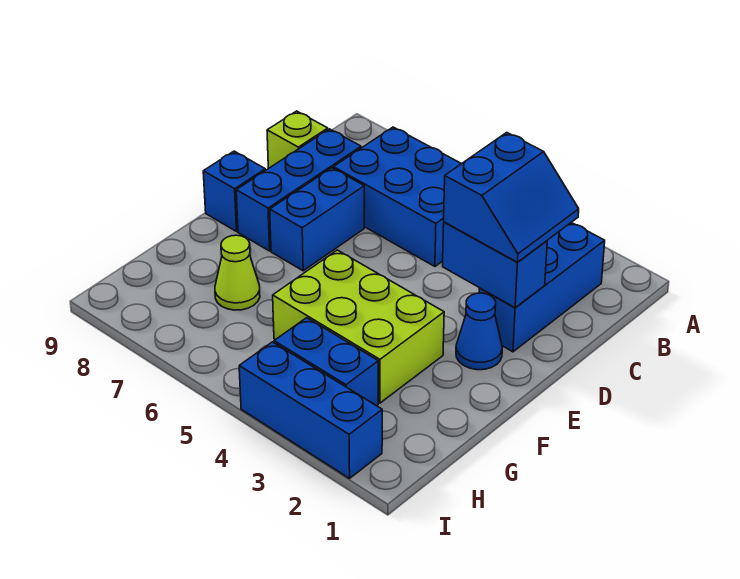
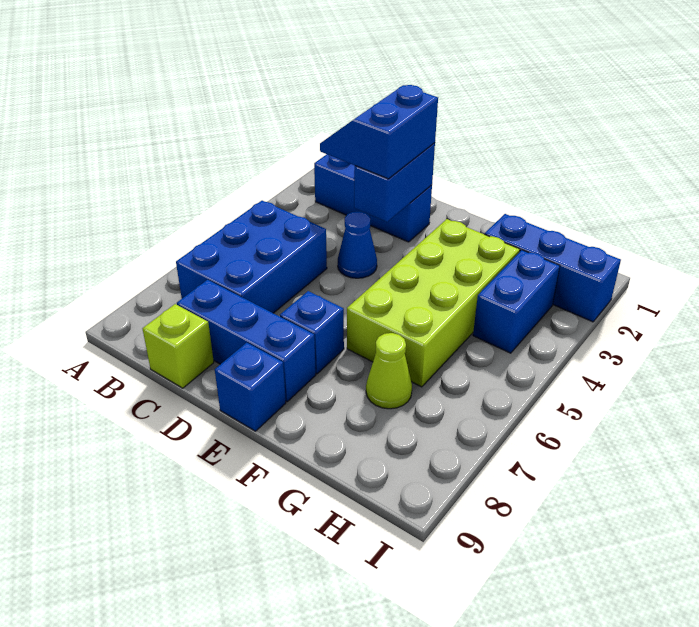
blue 2x2 slope [444,133,579,262] -> blue 2x2 slope turned to [320,85,438,179]
blue 1x2 brick [270,168,364,271] -> blue 1x1 brick [280,291,344,374]
blue 1x1 cone [456,293,502,370] -> blue 1x1 cone moved to [338,211,377,278]
lime 2x3 brick [273,250,444,403] -> lime 2x4 brick [347,219,520,387]
blue 1x3 brick [239,342,382,478] -> blue 1x3 brick turned to [485,214,621,322]

